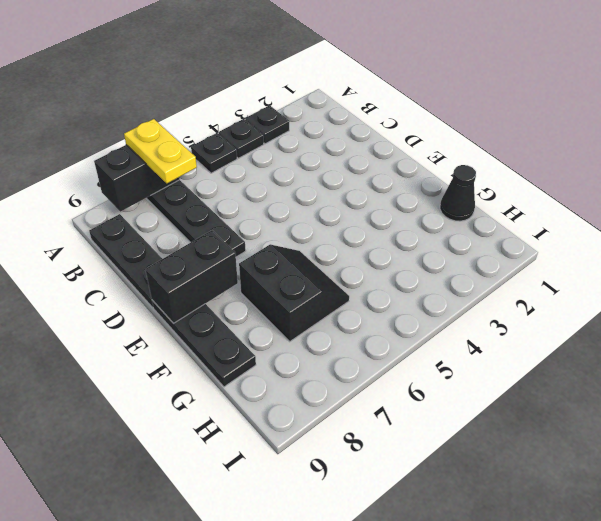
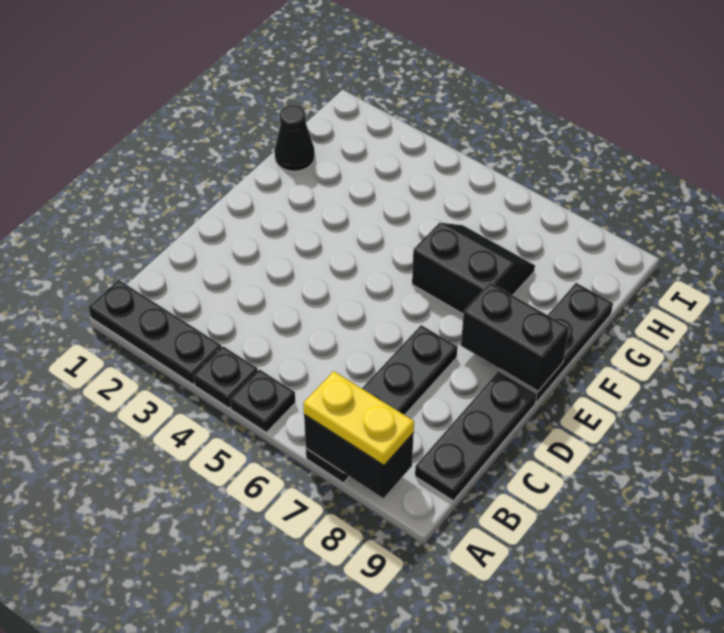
black 1x1 plate [245,105,289,144] -> black 1x3 plate [89,280,222,384]
yellow 1x2 plate [124,119,197,183] -> yellow 1x2 plate turned to [303,371,414,465]
black 2x2 slope [239,245,349,342] -> black 2x2 slope turned to [412,223,535,314]

